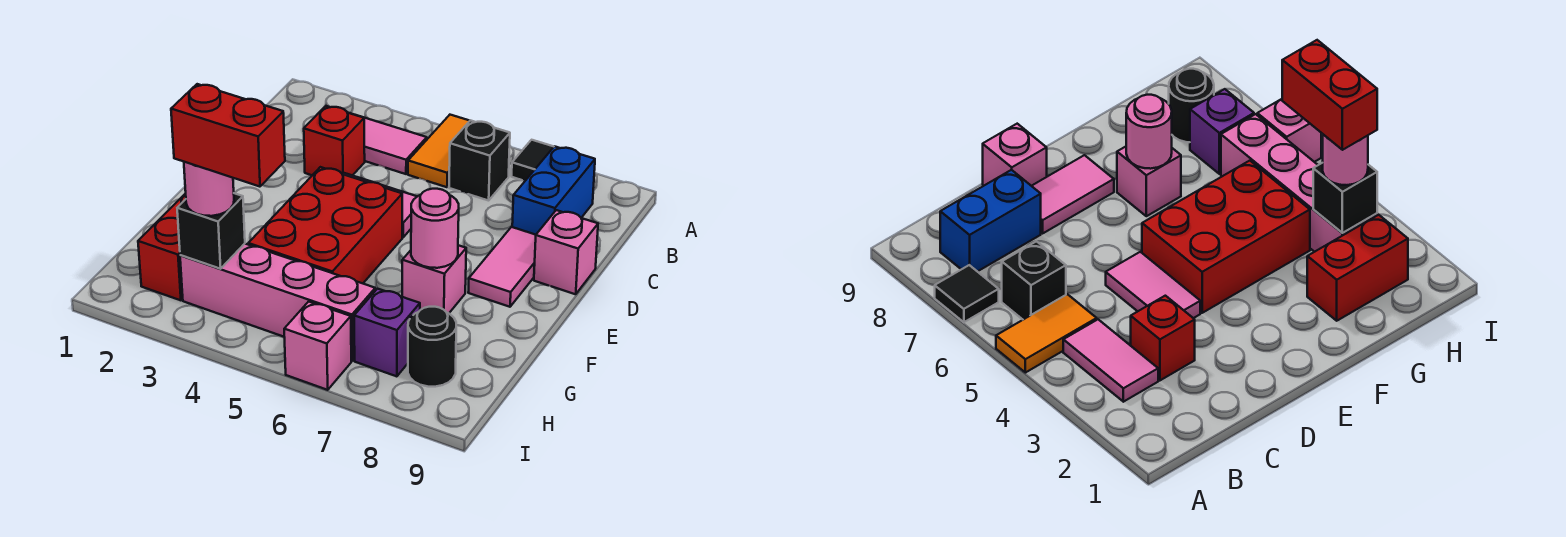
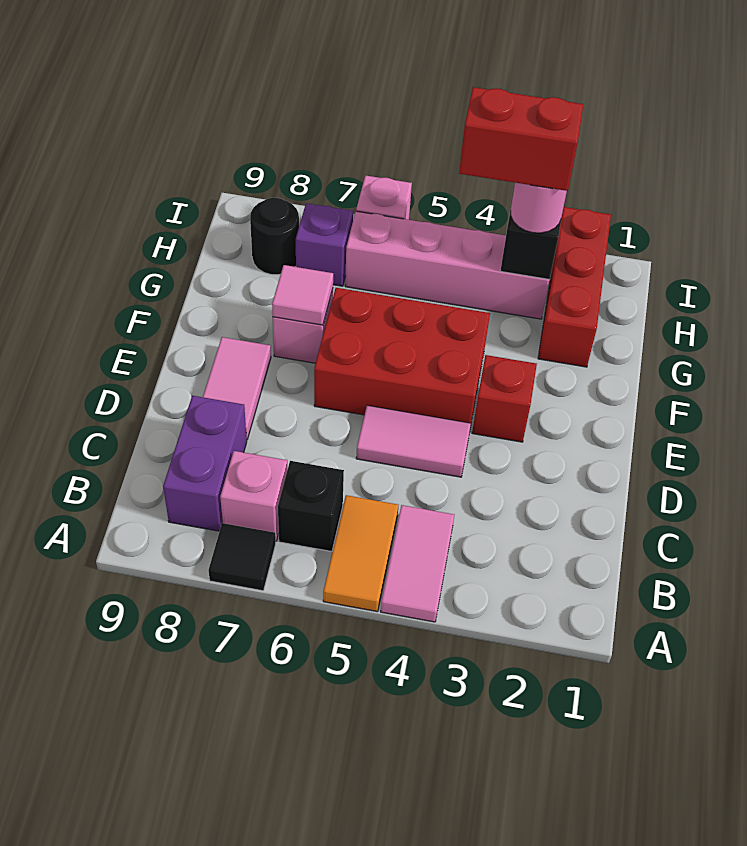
pink 1x2 tile [360,116,427,174] -> pink 1x2 tile turned to [381,505,454,622]
blue 1x2 brick [512,146,595,235] -> purple 1x2 brick [163,396,247,531]
red 1x1 brick [304,106,365,176] -> red 1x1 brick moved to [472,355,537,442]
pink 1x1 brick [534,210,598,294] -> pink 1x1 brick moved to [220,451,287,541]
red 2x3 brick [248,167,402,283] -> red 2x3 brick turned to [314,288,490,423]
pink 1x1 round brick [411,189,459,268] -> pink 1x1 tile [272,265,333,325]
red 1x2 brick [138,193,186,300] -> red 1x3 brick [538,207,611,367]

